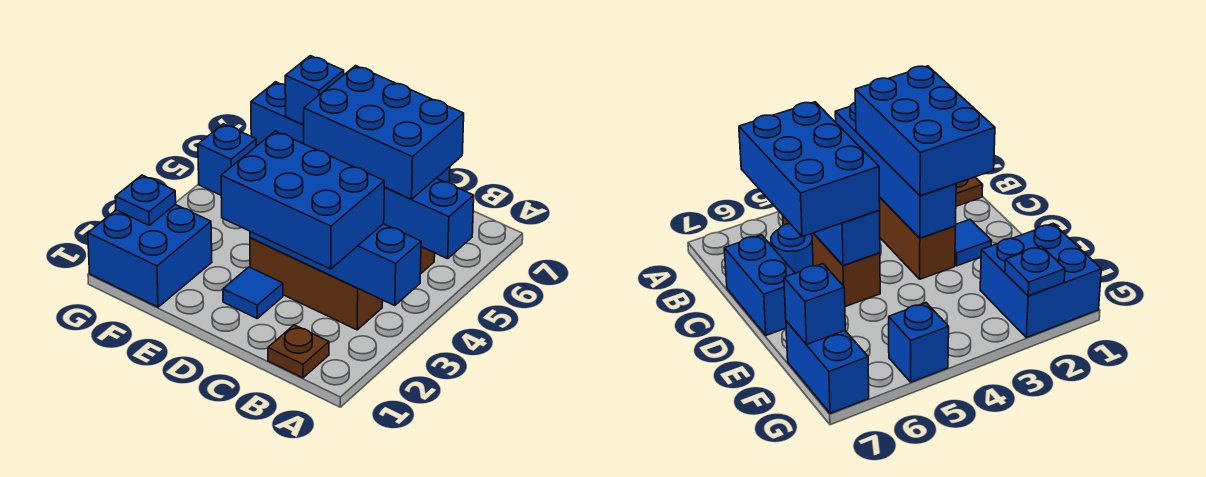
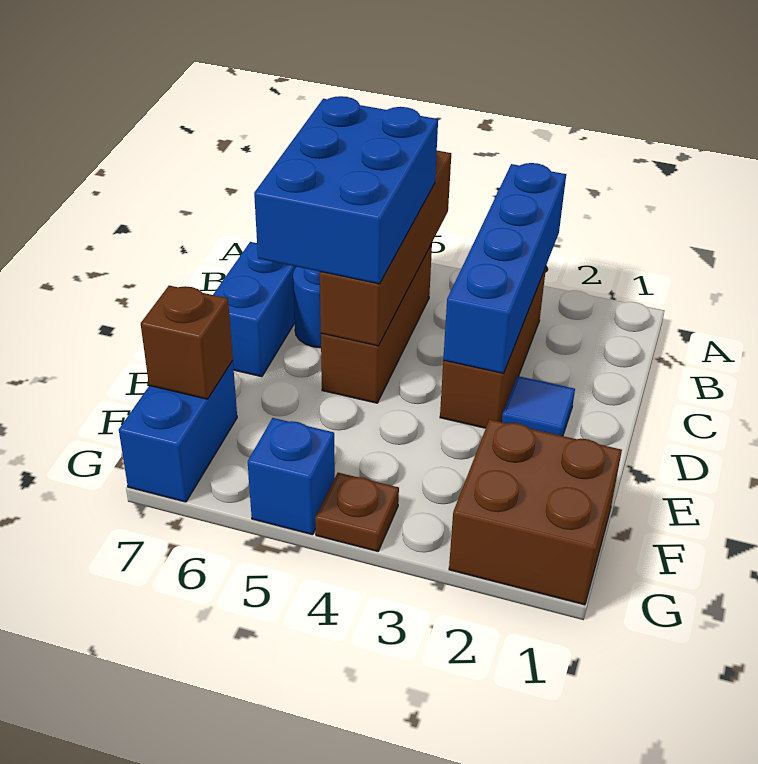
blue 1x4 brick [384,178,474,259] -> brown 1x4 brick [320,151,451,346]
brown 1x1 plate [268,325,329,378] -> brown 1x1 plate moved to [315,473,399,551]
blue 2x3 brick [221,131,384,269] -> none
blue 2x2 brick [88,205,212,307] -> brown 2x2 brick [449,419,622,605]
blue 1x1 brick [285,56,344,125] -> brown 1x1 brick [141,286,233,399]
blue 1x1 plate [115,175,176,225] -> none

